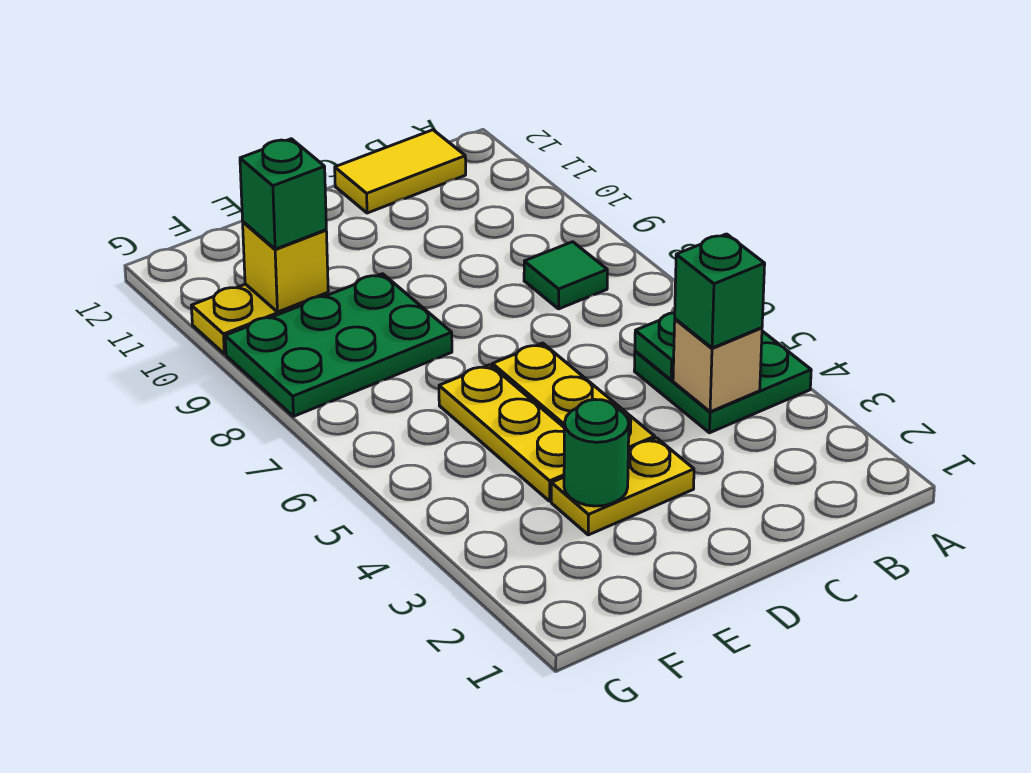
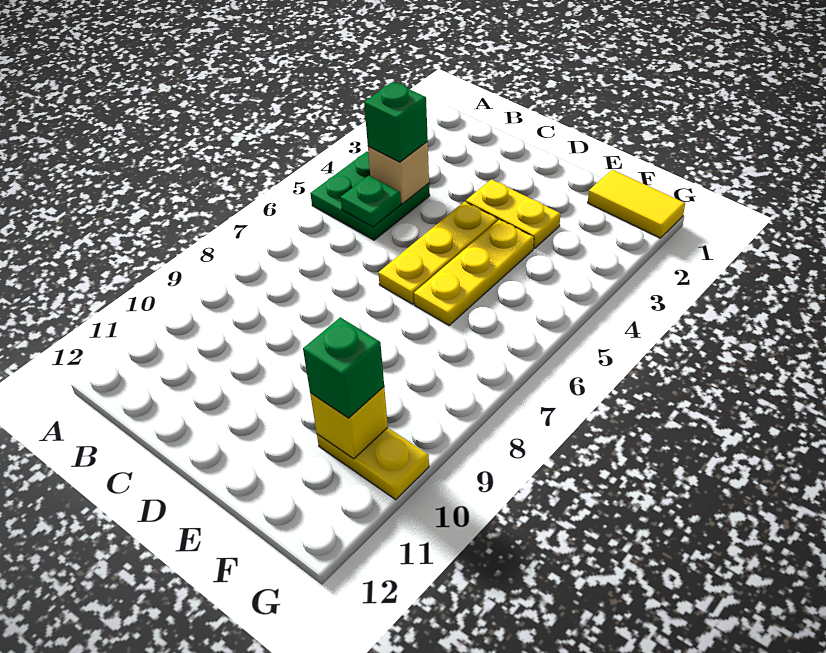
green 1x1 tile [524,242,607,309] -> none
yellow 1x2 tile [335,130,466,213] -> yellow 1x2 tile moved to [588,170,685,238]
green 1x1 round brick [564,400,629,506] -> none
green 2x3 plate [225,274,452,416] -> none

